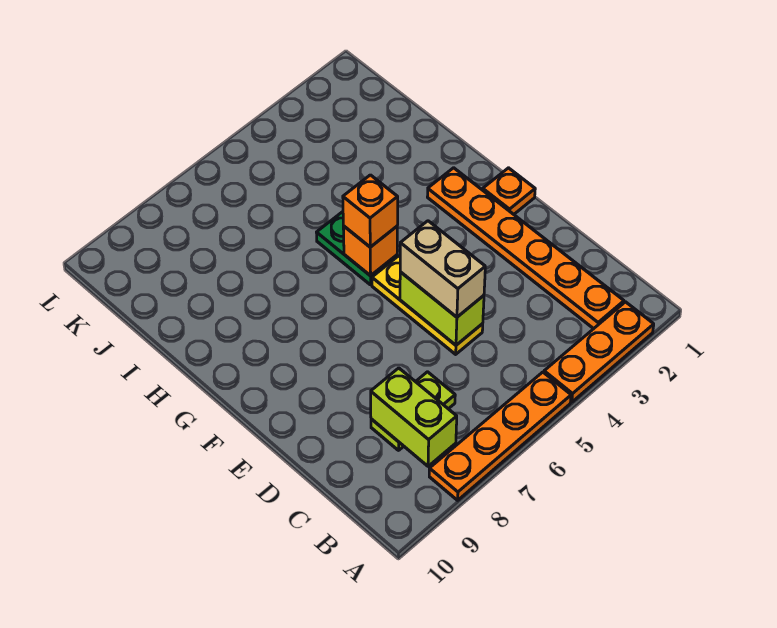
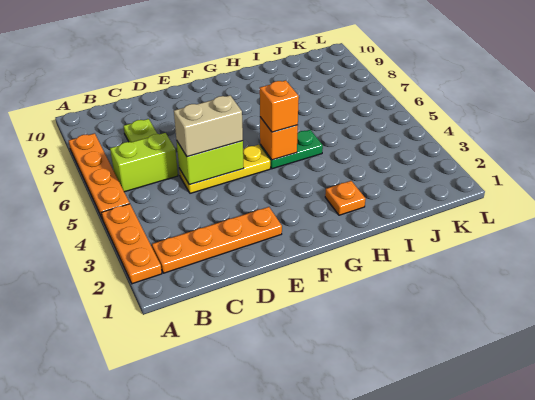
orange 1x6 plate [428,168,624,329] -> orange 1x4 plate [152,207,282,273]
lime 1x2 brick [371,368,457,466] -> lime 1x2 brick moved to [110,133,178,192]
orange 1x1 plate [483,168,535,214] -> orange 1x1 plate moved to [325,181,366,215]

